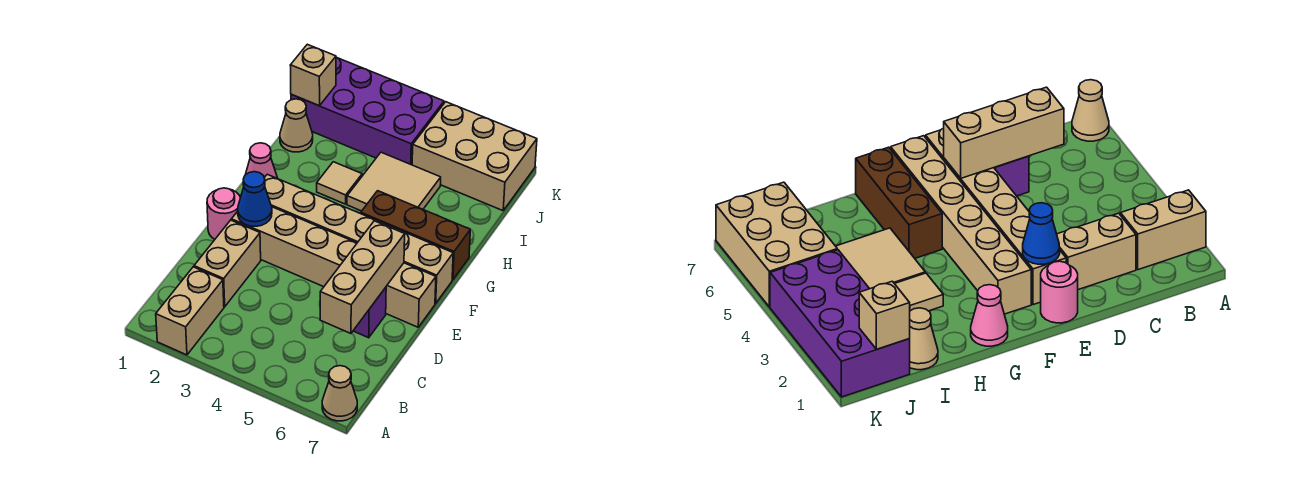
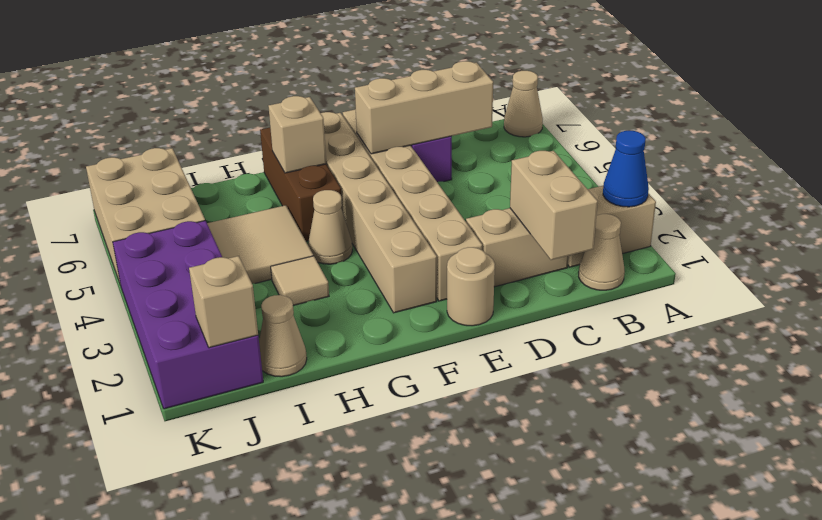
none -> tan 1x1 cone [579,214,625,290]
none -> tan 1x2 brick [510,151,598,260]
pink 1x1 round brick [207,188,240,239] -> tan 1x1 round brick [447,247,495,326]
blue 1x1 cone [238,172,272,226] -> blue 1x1 cone moved to [603,131,649,207]
pink 1x1 cone [245,143,278,179] -> none
none -> tan 1x1 cone [308,190,352,264]
none -> tan 1x1 brick [268,96,326,173]

